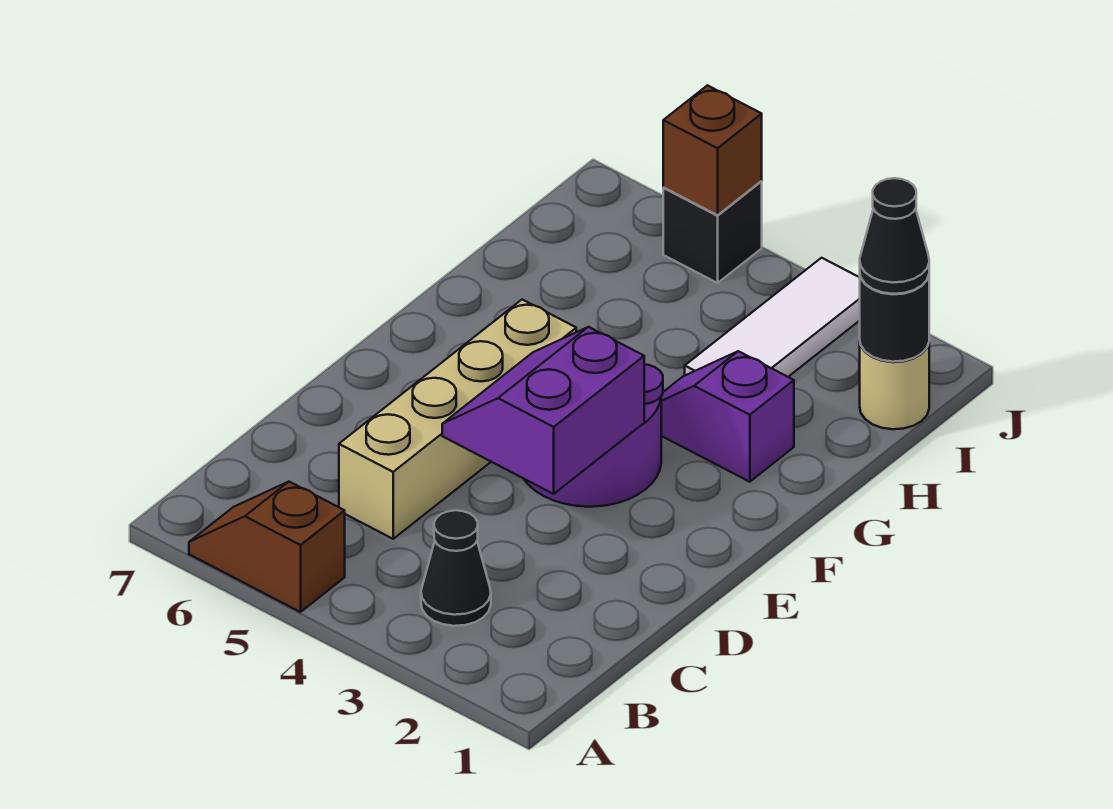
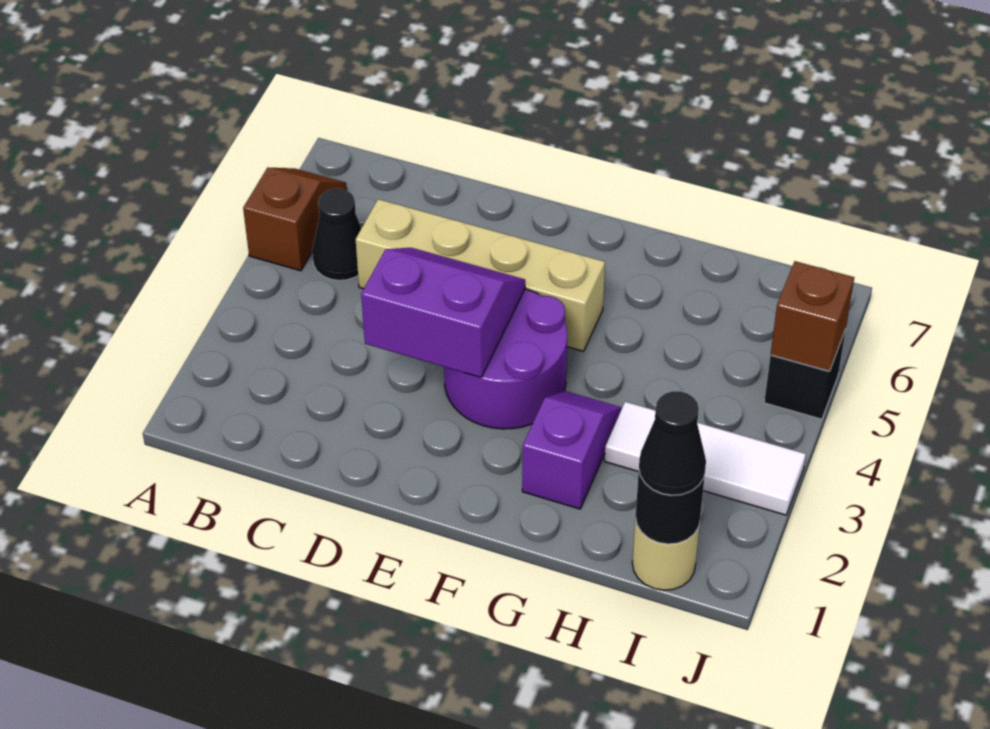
black 1x1 cone [421,510,491,626] -> black 1x1 cone moved to [312,189,361,280]

